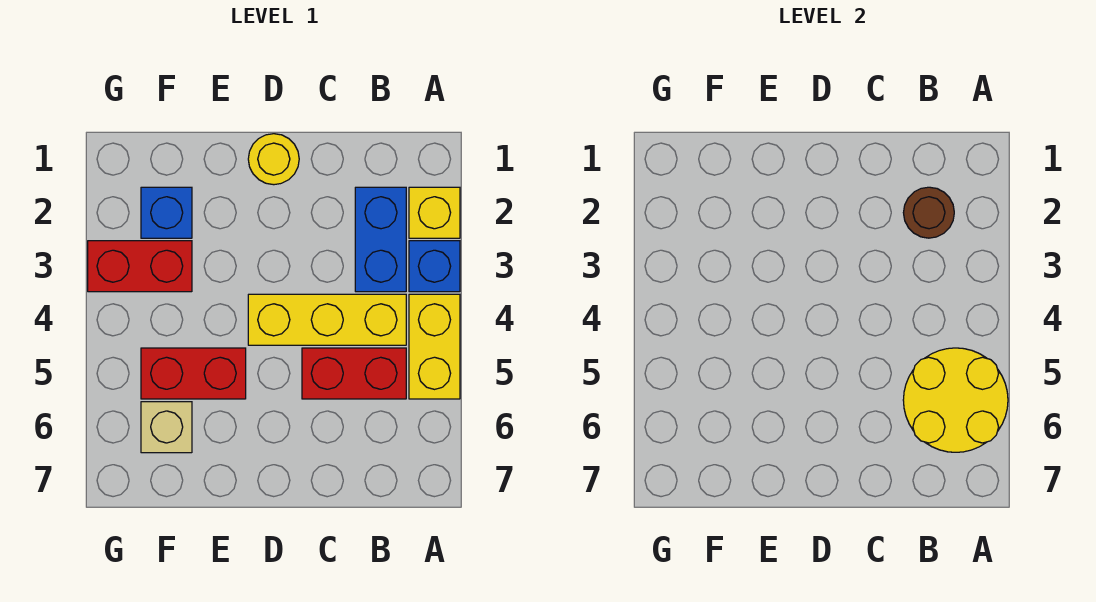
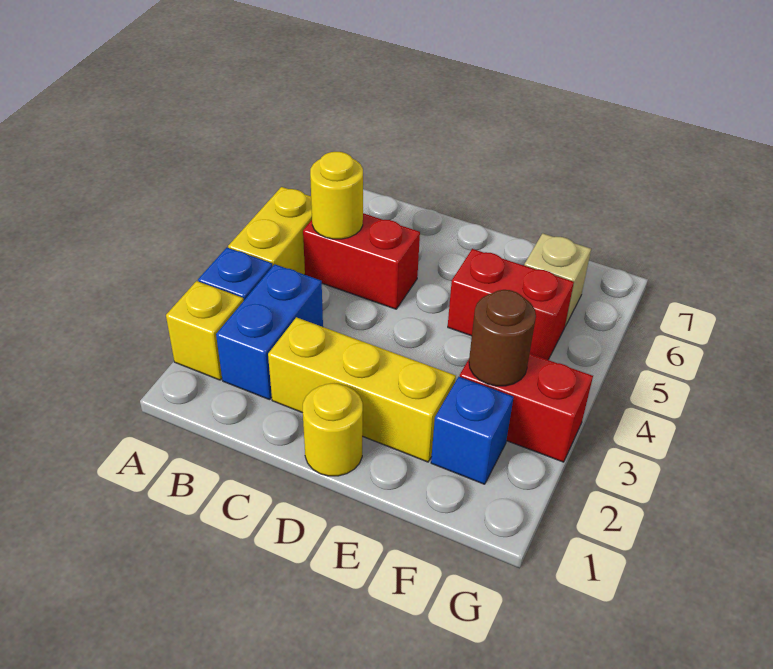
yellow 2x2 round brick [903,348,1008,452] -> yellow 1x1 round brick [310,152,363,239]
brown 1x1 round brick [903,187,954,238] -> brown 1x1 round brick moved to [469,290,536,386]
yellow 1x3 brick [248,294,406,345] -> yellow 1x3 brick moved to [268,317,456,462]

